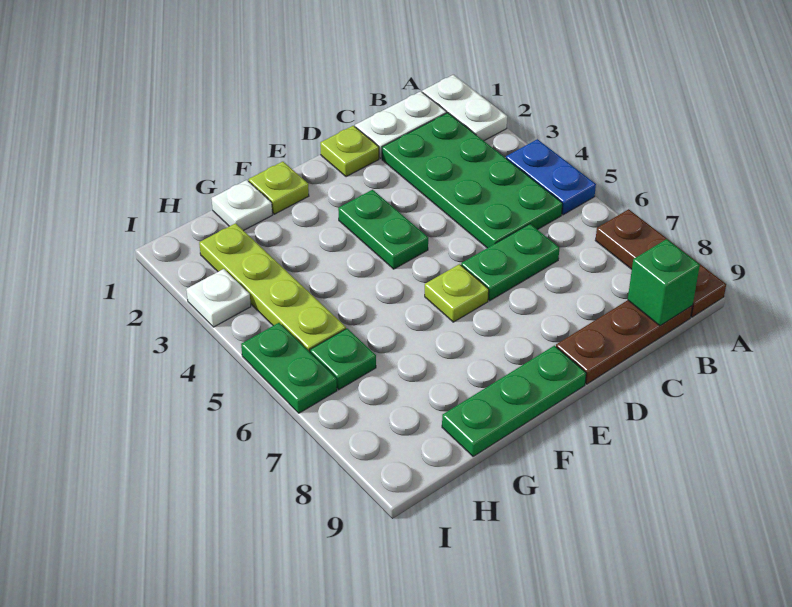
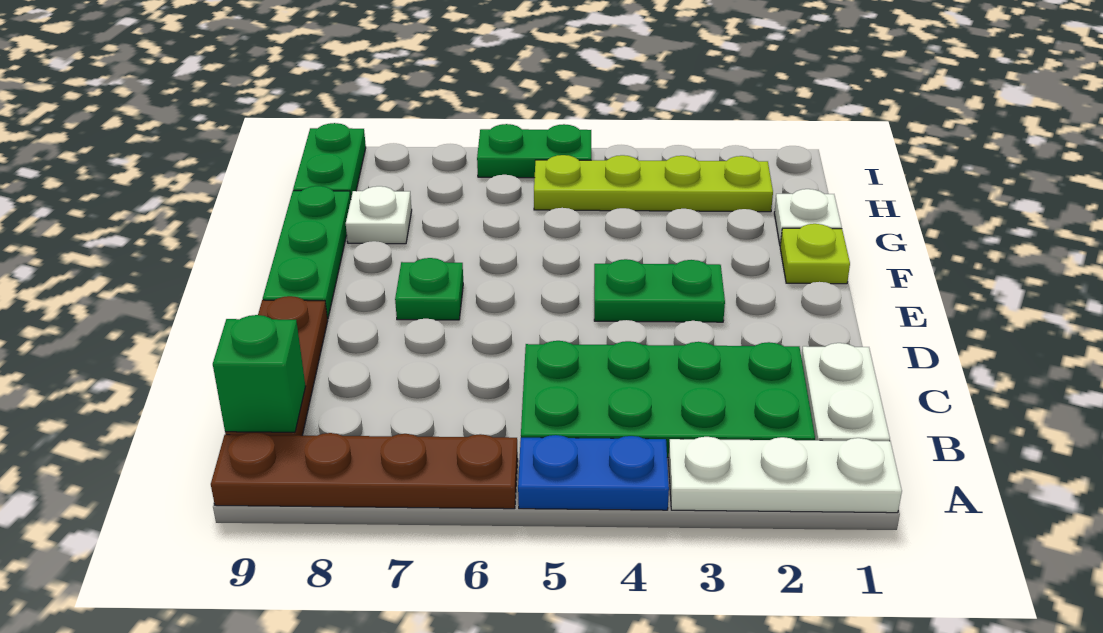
white 1x2 plate [422,75,507,141] -> white 1x3 plate [668,437,902,513]
brown 1x3 plate [595,209,726,317] -> brown 1x4 plate [211,432,518,509]
green 1x2 plate [461,224,559,301] -> green 1x2 plate moved to [293,123,366,197]
lime 1x1 plate [320,126,379,177] -> none
lime 1x1 plate [425,264,489,322] -> none
green 1x1 plate [310,328,376,390] -> green 1x1 plate moved to [395,258,463,320]
white 1x1 plate [186,269,251,327] -> white 1x1 plate moved to [346,186,412,244]

